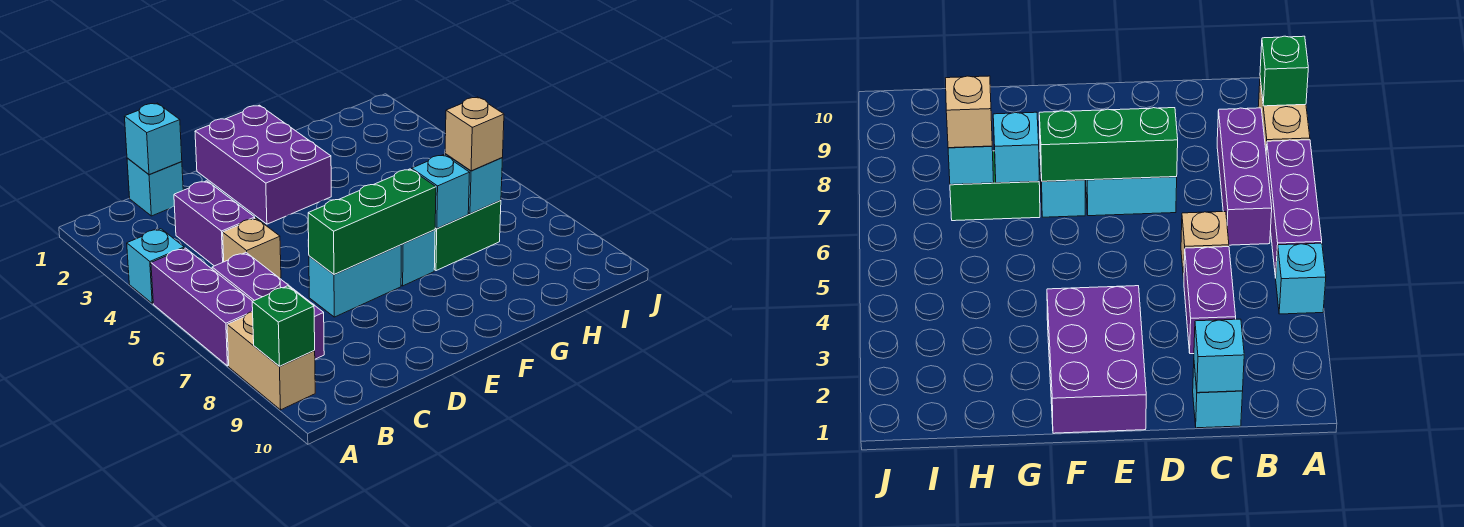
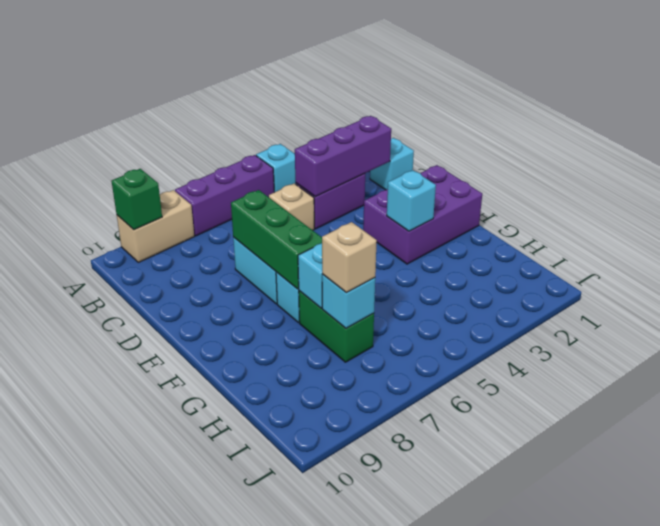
purple 1x3 brick [212,253,324,359] -> purple 1x3 brick moved to [295,116,391,197]
cyan 1x1 brick [124,103,182,175] -> cyan 1x1 brick moved to [387,170,436,231]

